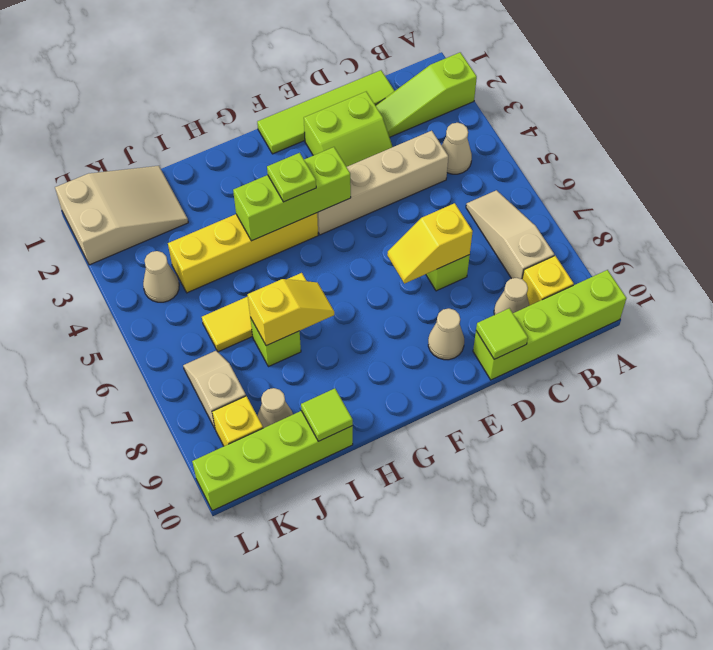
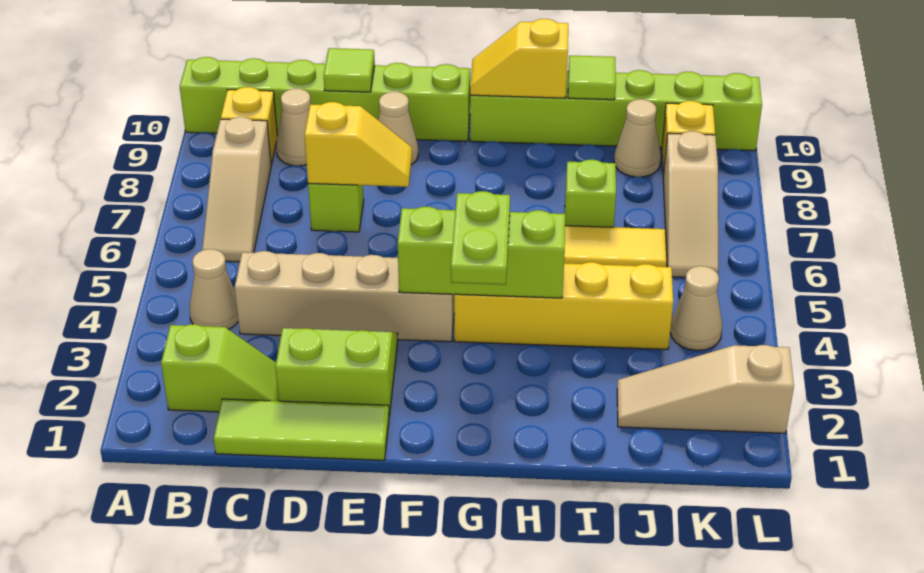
lime 1x3 slope [375,52,477,137] -> lime 1x2 slope [161,324,279,412]
lime 1x4 brick [473,270,627,380] -> lime 1x6 brick [180,57,470,141]
lime 1x4 tile [257,70,394,154] -> lime 1x3 tile [214,399,389,460]
lime 1x1 plate [267,153,316,202] -> lime 1x2 plate [451,191,510,285]
yellow 1x2 slope [248,279,334,346] -> yellow 1x2 slope moved to [470,19,568,98]
lime 1x4 brick [192,411,353,511] -> lime 1x6 brick [470,70,762,151]
tan 2x3 slope [55,166,188,265] -> tan 1x3 slope [617,345,794,433]
tan 1x2 slope [183,351,246,428] -> tan 1x3 slope [663,131,718,277]

